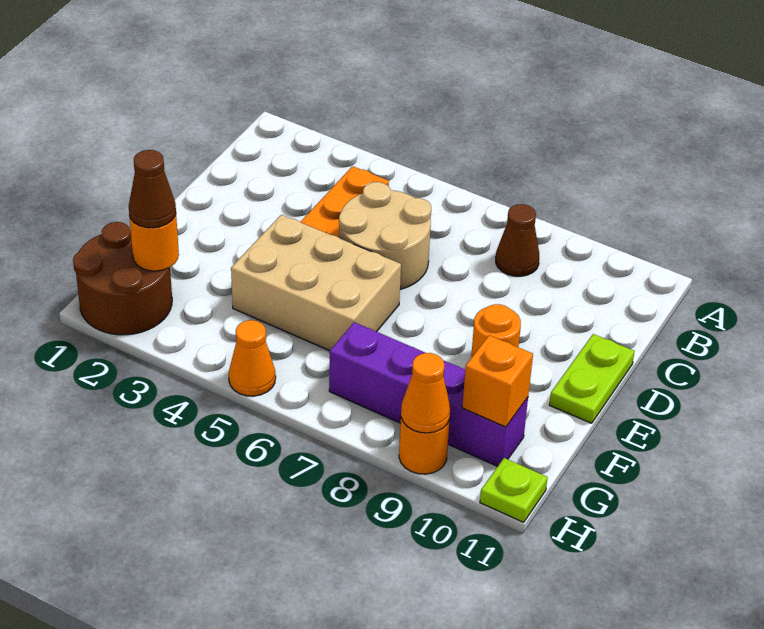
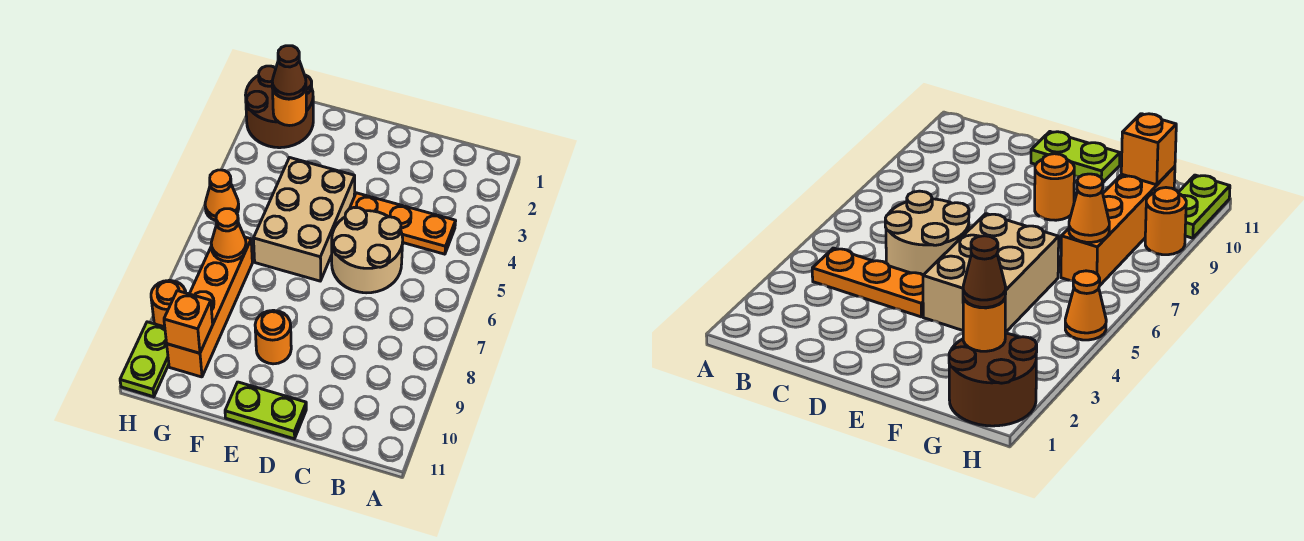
brown 1x1 cone [496,204,539,276] -> none
purple 1x4 brick [329,322,528,466] -> orange 1x4 brick [167,237,252,377]
orange 1x1 cone [401,353,450,433] -> orange 1x1 cone moved to [211,209,246,262]
lime 1x1 plate [480,458,548,522] -> lime 1x2 plate [120,322,169,397]

